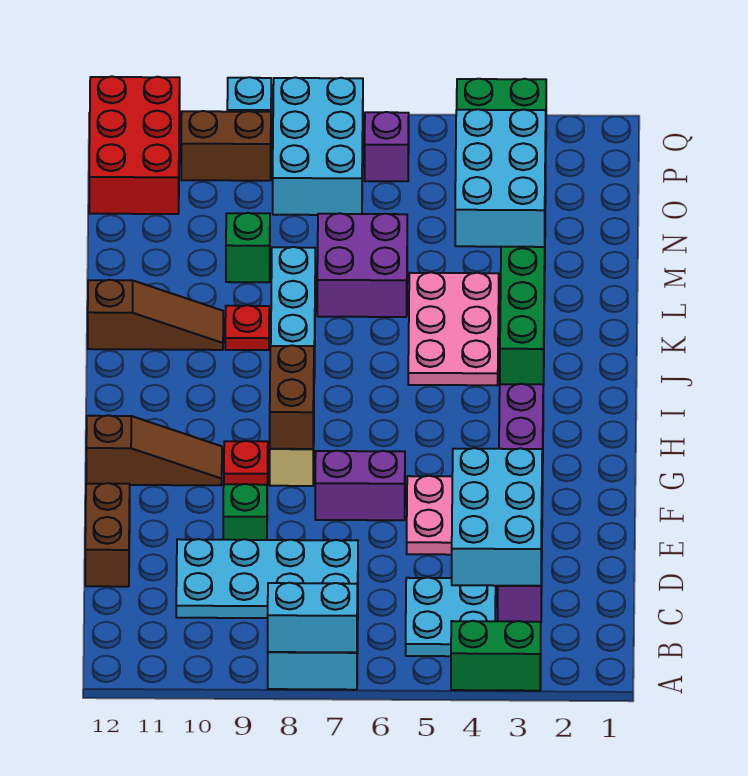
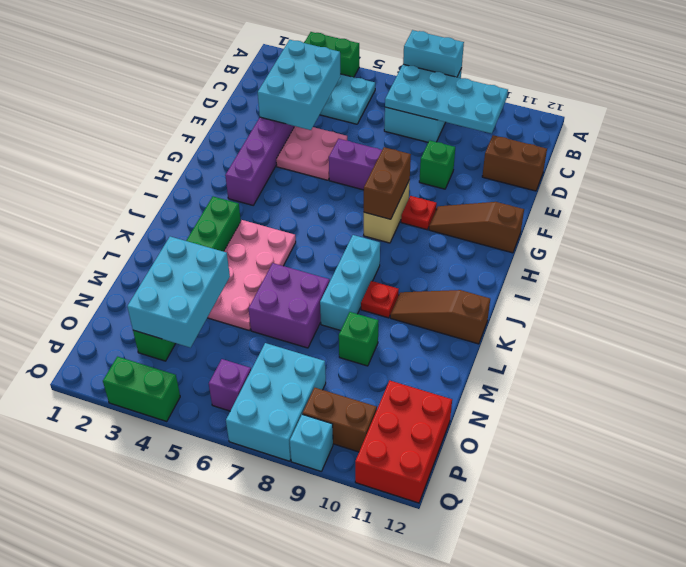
brown 1x2 brick [85,483,130,587] -> brown 1x2 brick turned to [482,135,547,191]
pink 2x3 plate [408,272,499,385] -> pink 2x4 plate [207,220,296,331]

